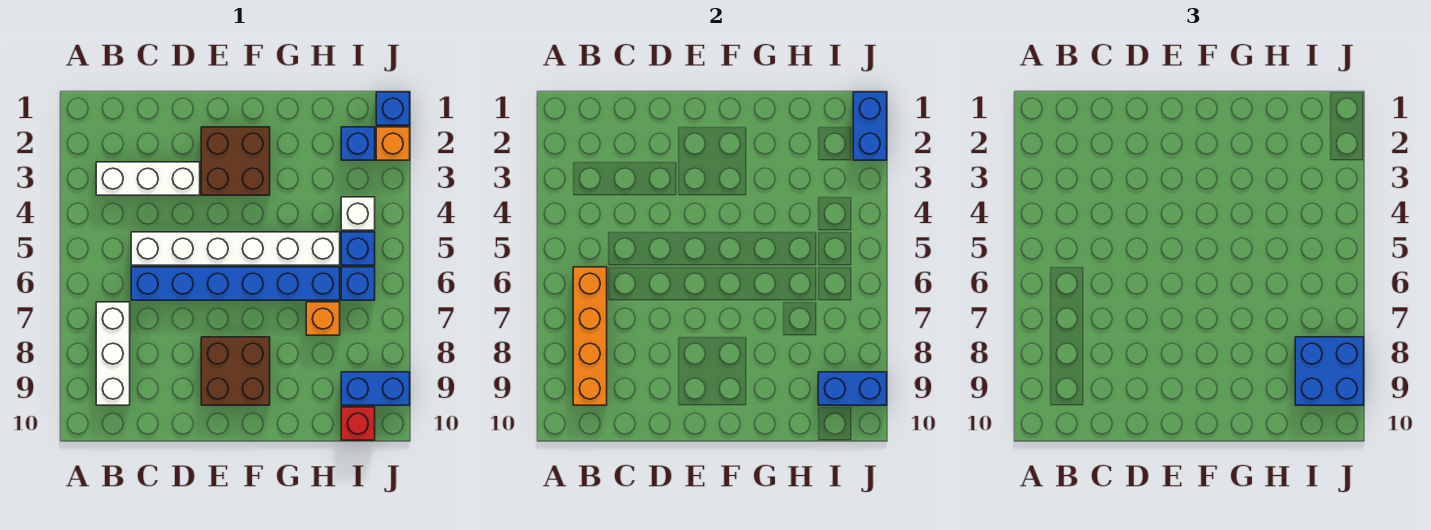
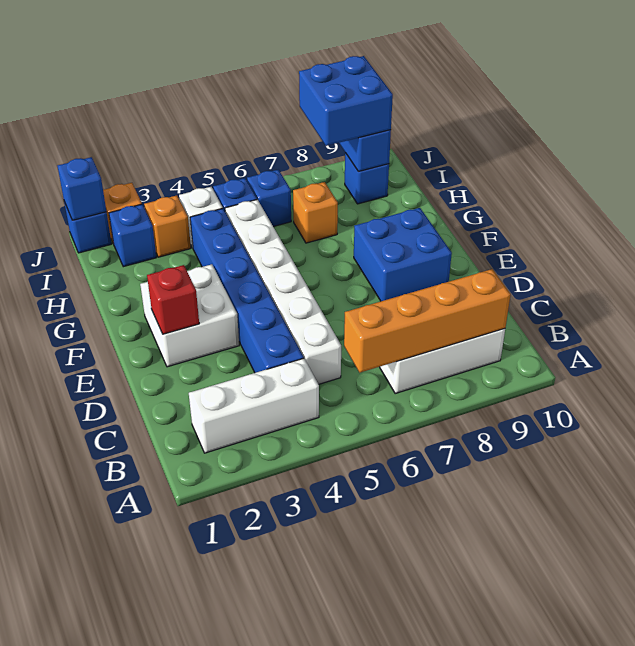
white 1x3 brick [96,162,200,195] -> white 1x3 brick turned to [189,358,319,453]
blue 1x6 brick [131,267,340,300] -> blue 1x6 brick moved to [190,209,304,373]
brown 2x2 brick [201,127,270,195] -> white 2x2 brick [140,264,239,367]
brown 2x2 brick [201,337,270,405] -> blue 2x2 brick [354,208,452,301]
none -> orange 1x1 brick [144,195,191,257]
blue 1x2 brick [341,372,410,405] -> blue 1x1 brick [345,153,389,204]
red 1x1 brick [341,407,375,440] -> red 1x1 brick moved to [147,265,199,334]
blue 1x2 brick [853,92,887,160] -> blue 1x1 brick [58,157,106,220]

